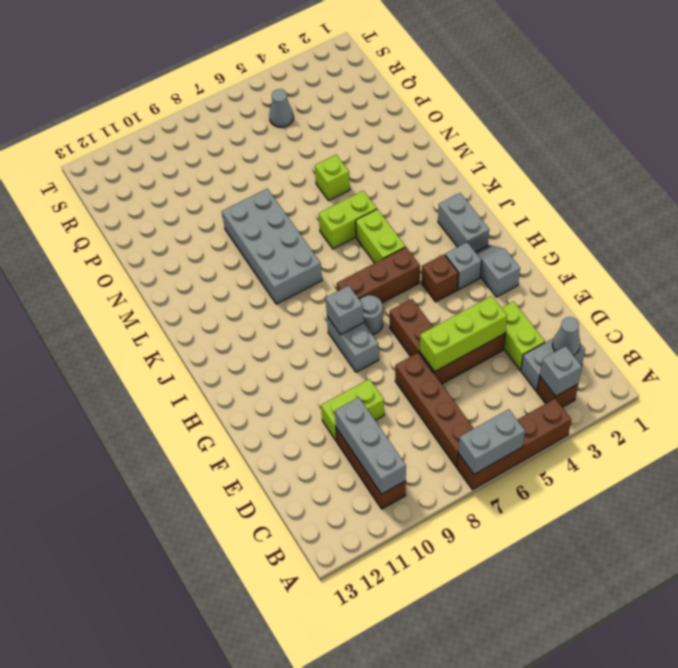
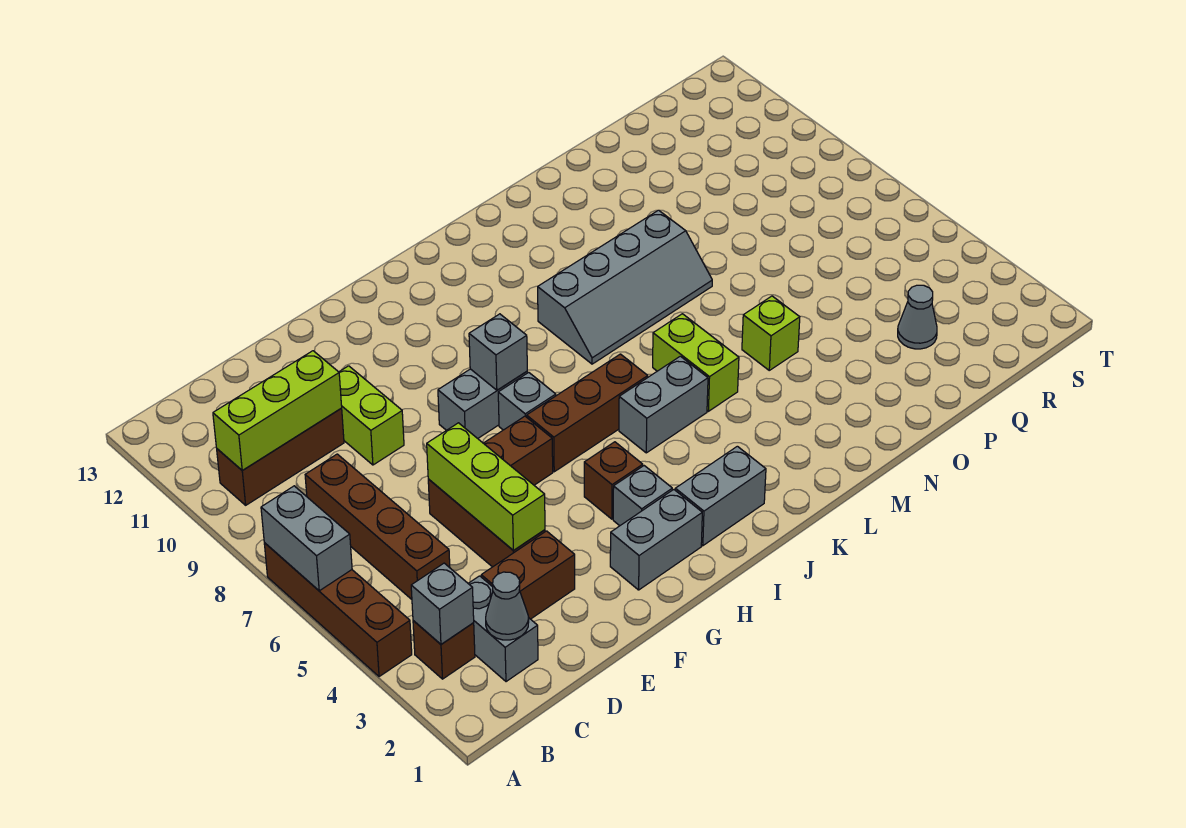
brown 1x4 brick [395,353,474,467] -> brown 1x4 brick turned to [305,454,450,599]
grey 1x3 brick [335,397,406,494] -> lime 1x3 brick [213,351,342,470]
lime 1x2 brick [502,301,545,370] -> brown 1x2 brick [481,531,575,619]
grey 1x2 slope [475,245,520,297] -> grey 1x2 brick [610,490,702,590]
grey 1x1 round brick [359,295,383,335] -> grey 1x1 brick [498,372,556,430]
brown 1x3 brick [337,247,420,303] -> brown 1x3 brick turned to [527,354,648,472]
lime 1x2 brick [356,209,405,263] -> grey 1x2 brick [619,356,708,453]
grey 2x4 brick [222,189,322,304] -> grey 2x4 slope [538,210,712,364]
grey 1x1 cone [269,89,293,127] -> grey 1x1 cone moved to [898,285,937,349]

